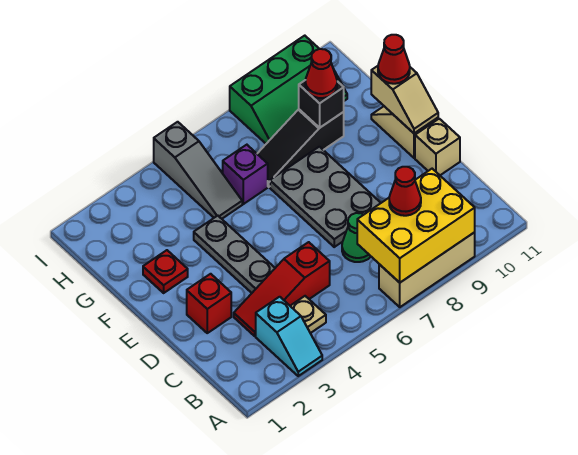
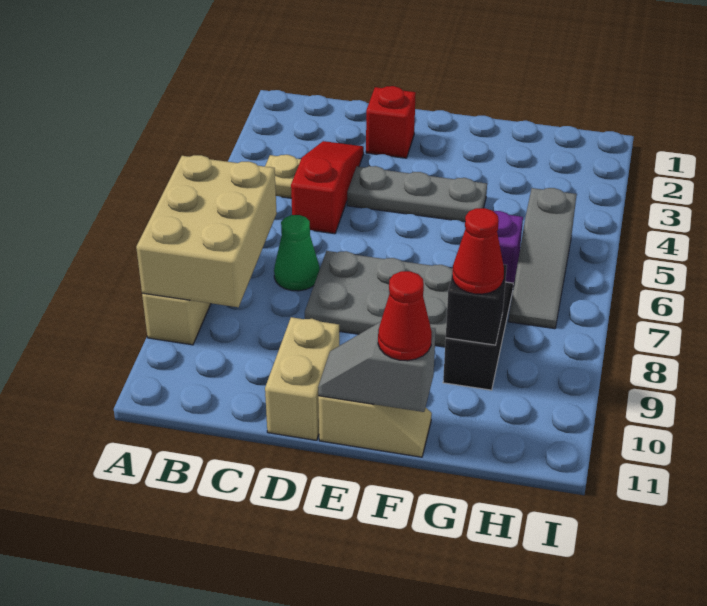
cyan 1x2 slope [256,297,322,376] -> none
yellow 2x3 brick [357,169,475,283] -> tan 2x3 brick [136,155,277,307]
red 1x1 cone [389,167,421,216] -> none
tan 1x1 brick [415,119,460,175] -> tan 1x2 brick [265,317,339,440]
tan 1x2 slope [371,66,438,133] -> grey 1x2 slope [318,322,436,412]
red 1x1 plate [143,250,188,293] -> none
grey 1x3 slope [154,122,242,219] -> grey 1x3 slope turned to [509,188,577,329]
green 2x3 slope [230,36,347,144] -> none

